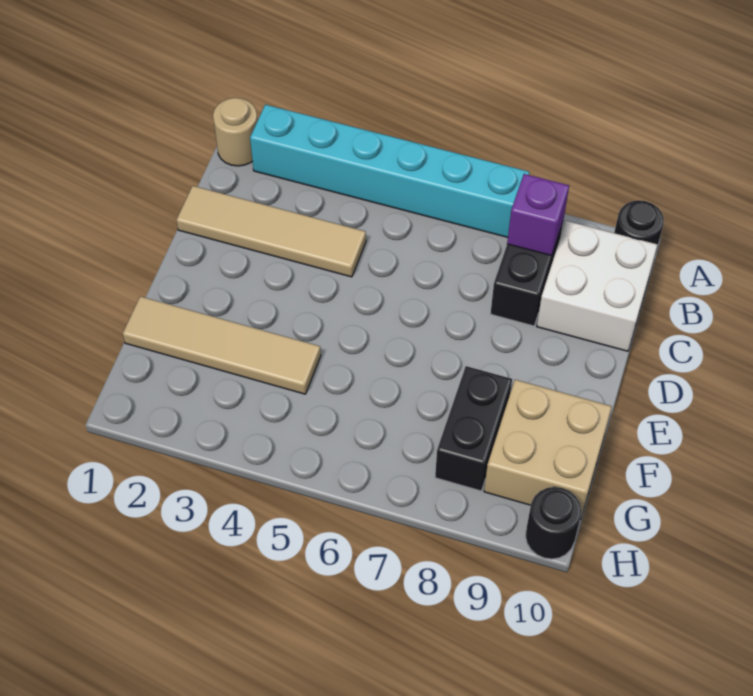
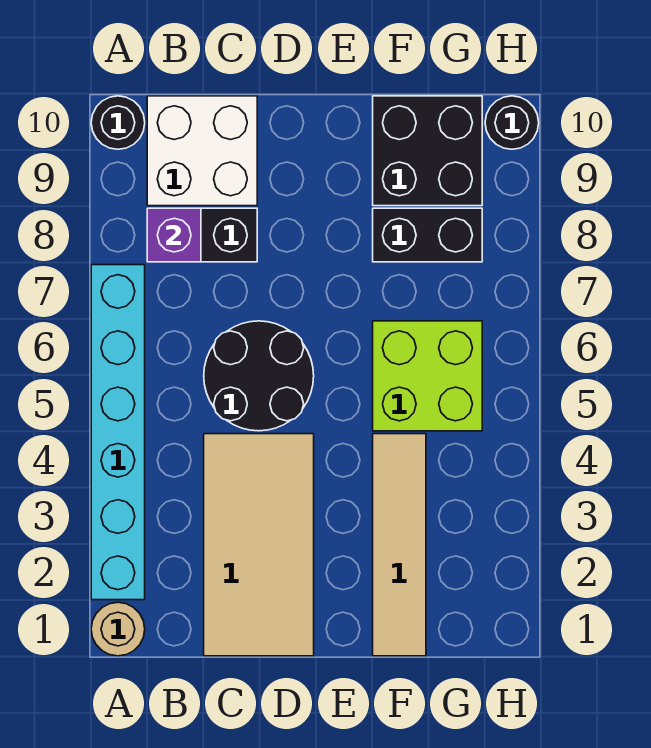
tan 1x4 tile [176,186,366,277] -> tan 2x4 tile [204,434,314,656]
none -> black 2x2 round brick [204,321,314,431]
none -> lime 2x2 brick [373,321,482,431]
tan 2x2 brick [484,380,612,520] -> black 2x2 brick [373,96,482,206]

